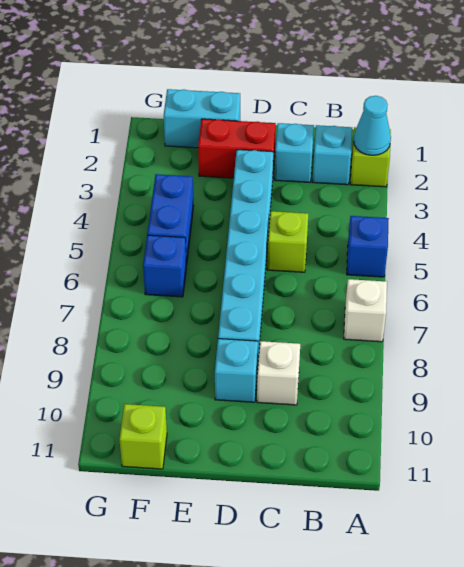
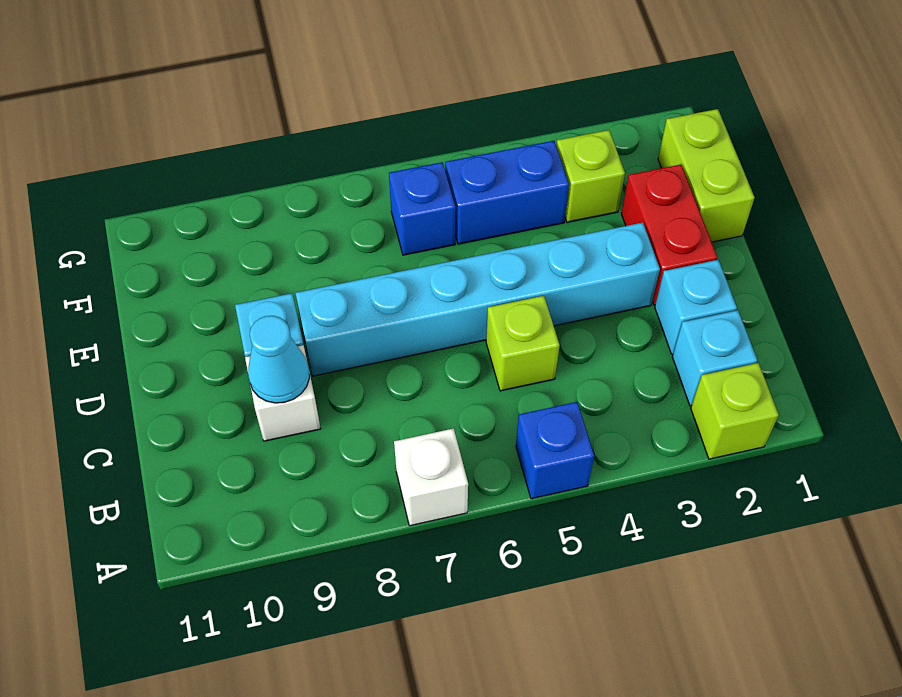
cyan 1x1 cone [354,96,391,155] -> cyan 1x1 cone moved to [248,316,309,403]
cyan 1x2 brick [164,89,240,148] -> lime 1x2 brick [658,109,755,242]
lime 1x1 brick [119,404,167,469] -> lime 1x1 brick moved to [556,130,625,222]

